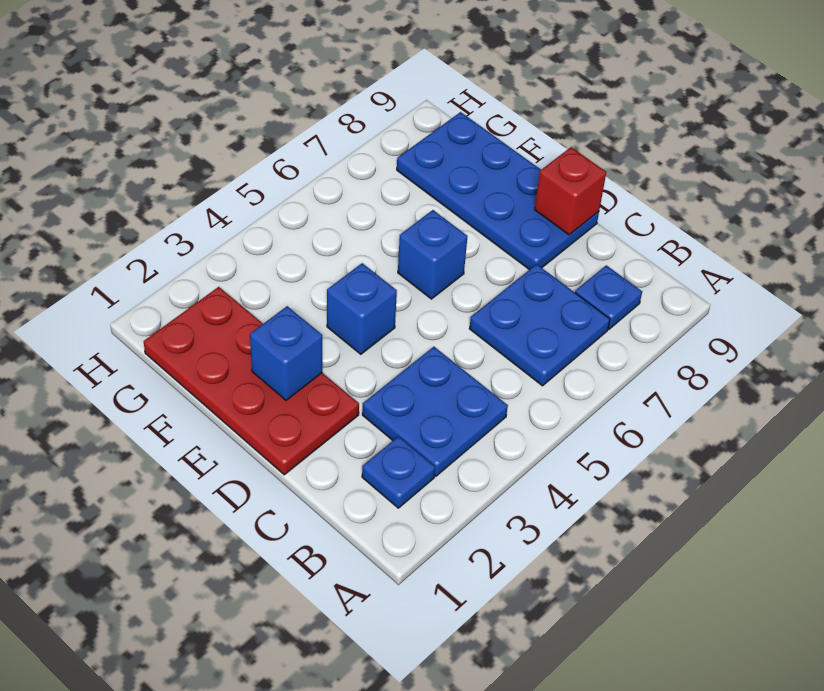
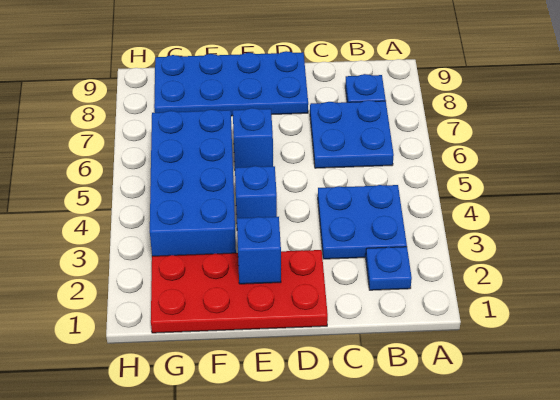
red 1x1 brick [535,147,606,235] -> none
none -> blue 2x4 brick [150,109,236,256]

